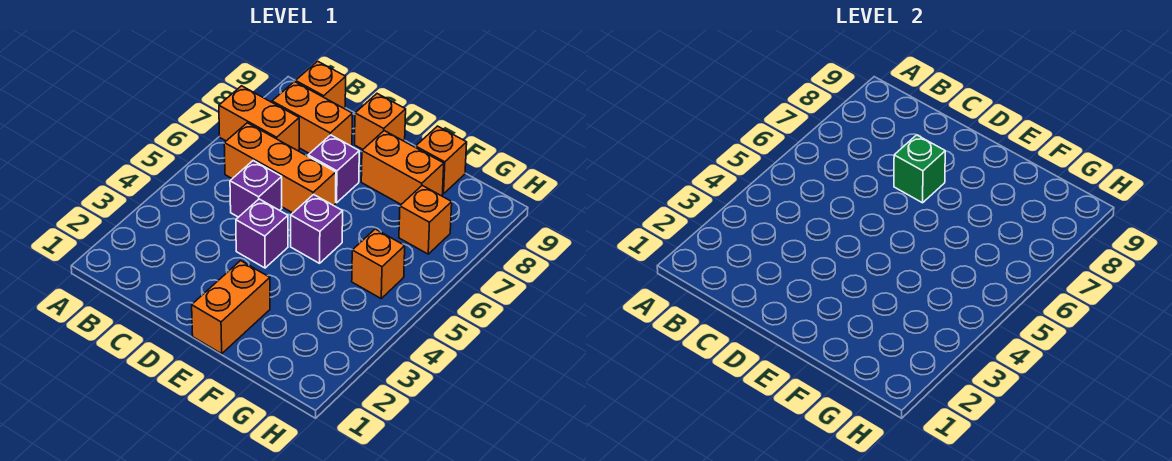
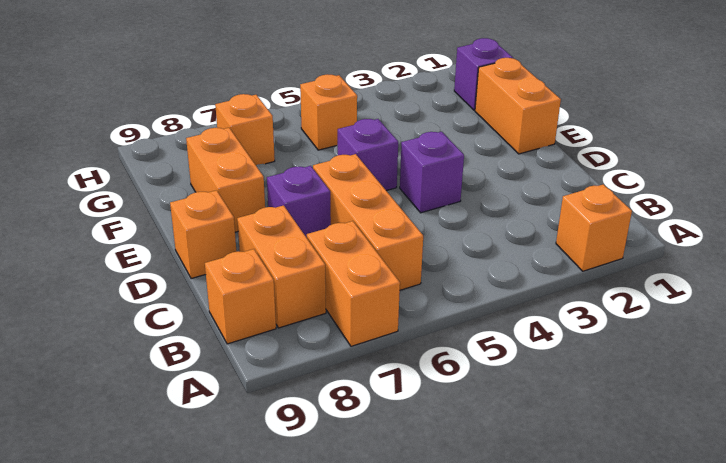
purple 1x1 brick [230,161,282,217] -> purple 1x1 brick moved to [454,38,513,110]
green 1x1 brick [894,135,945,203] -> none
orange 1x2 brick [192,261,270,354] -> orange 1x2 brick turned to [475,58,561,154]
orange 1x1 brick [416,126,467,194] -> orange 1x1 brick moved to [556,184,632,271]

